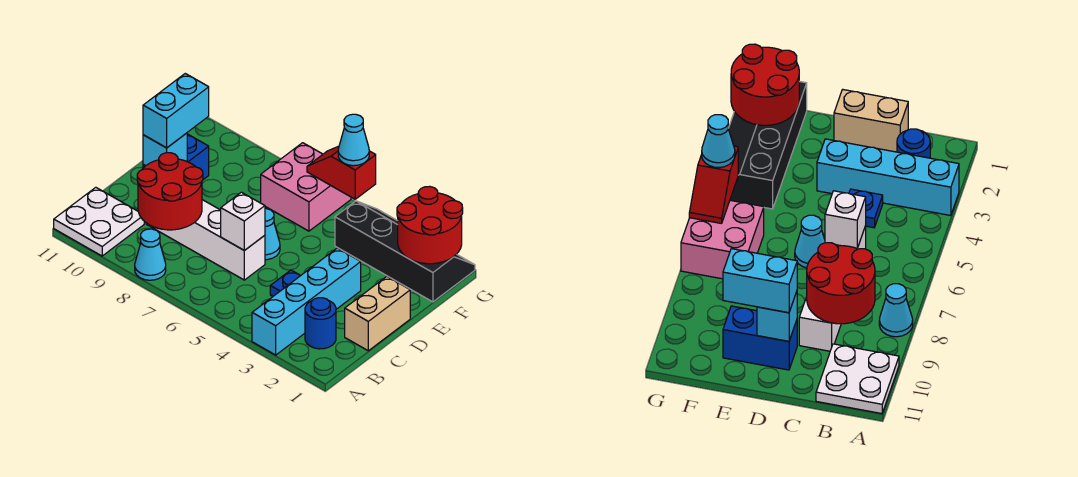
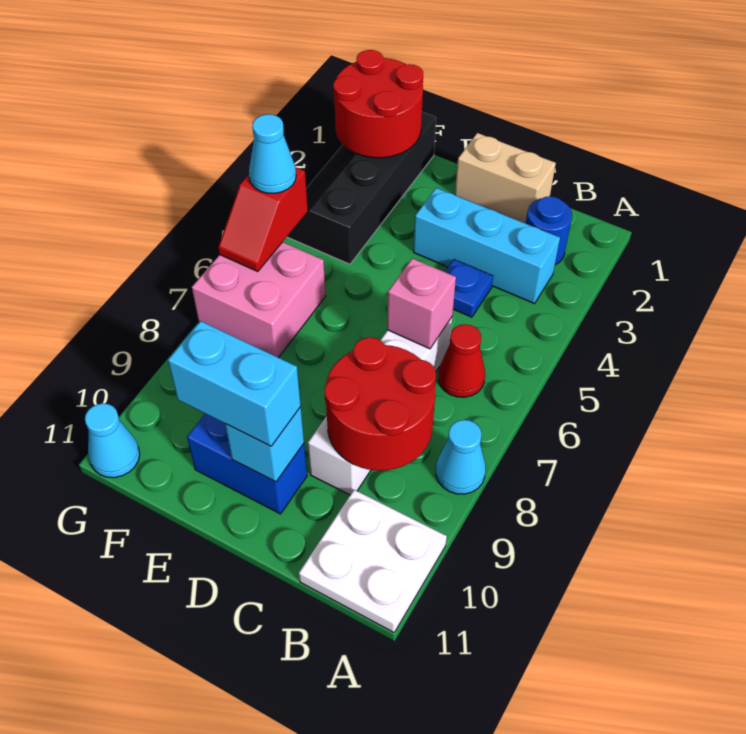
cyan 1x4 brick [252,248,361,355] -> cyan 1x3 brick [414,188,560,304]
none -> red 1x1 cone [438,324,485,397]
white 1x1 brick [221,192,265,250] -> pink 1x1 brick [387,258,456,349]
cyan 1x1 cone [265,209,280,260] -> cyan 1x1 cone moved to [85,403,140,478]

